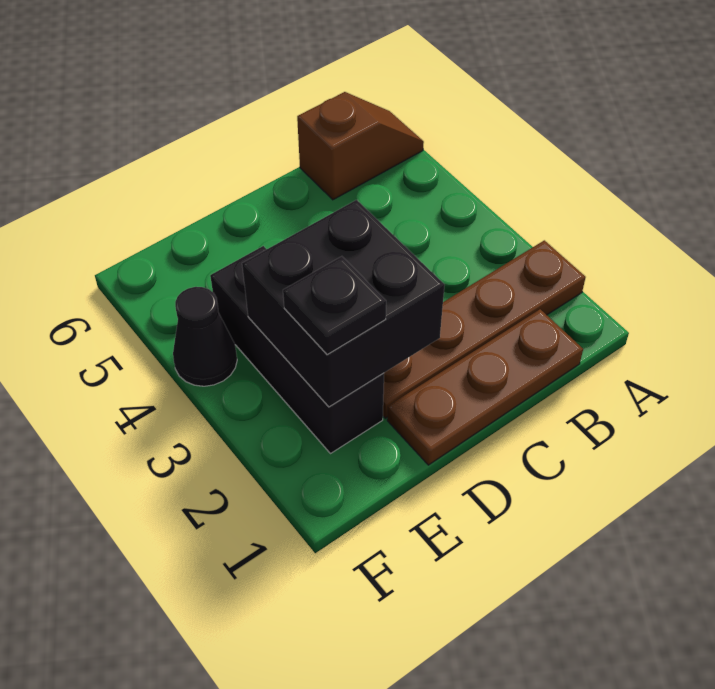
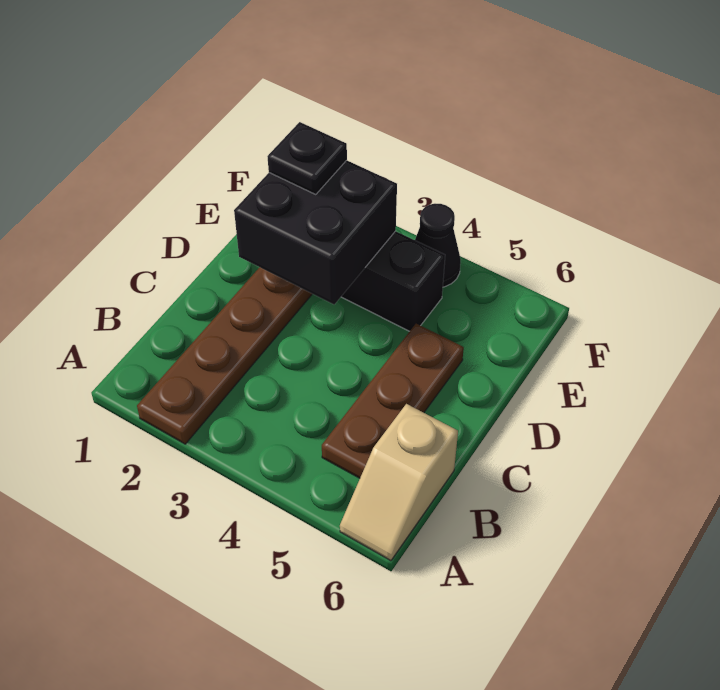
brown 1x2 slope [297,92,424,200] -> tan 1x2 slope [340,404,458,561]
brown 1x3 plate [387,309,583,465] -> brown 1x3 plate moved to [322,324,464,478]

